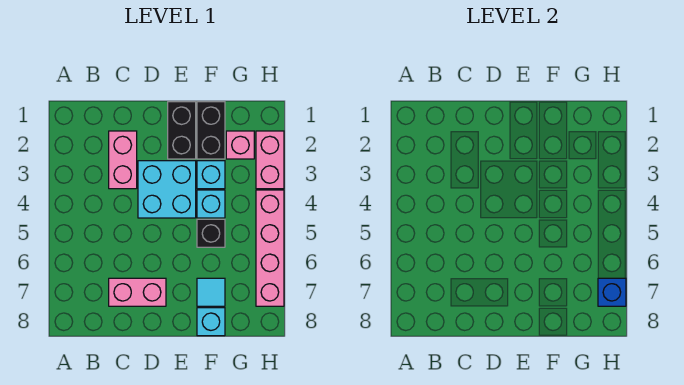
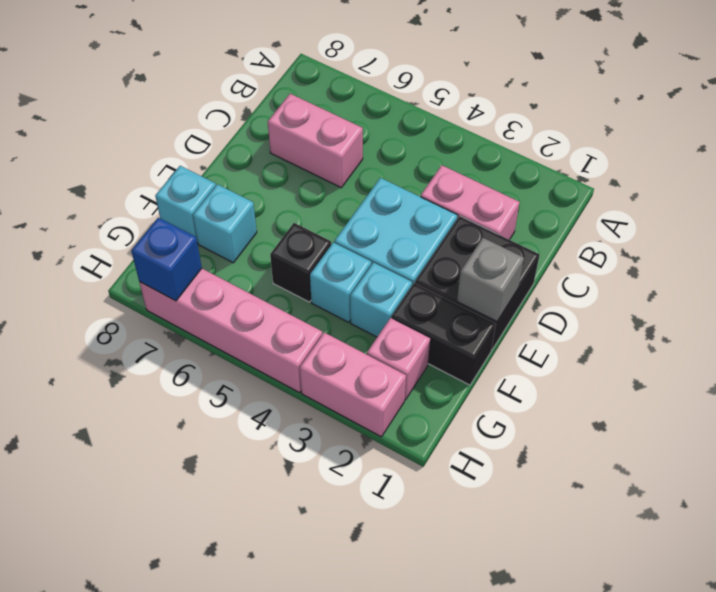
pink 1x2 brick [109,278,166,306] -> pink 1x2 brick turned to [268,94,363,188]
black 1x2 brick [168,102,196,159] -> black 2x2 brick [415,216,540,349]
none -> grey 1x1 brick [457,238,524,322]
cyan 1x1 tile [197,278,225,306] -> cyan 1x1 brick [193,184,257,263]

